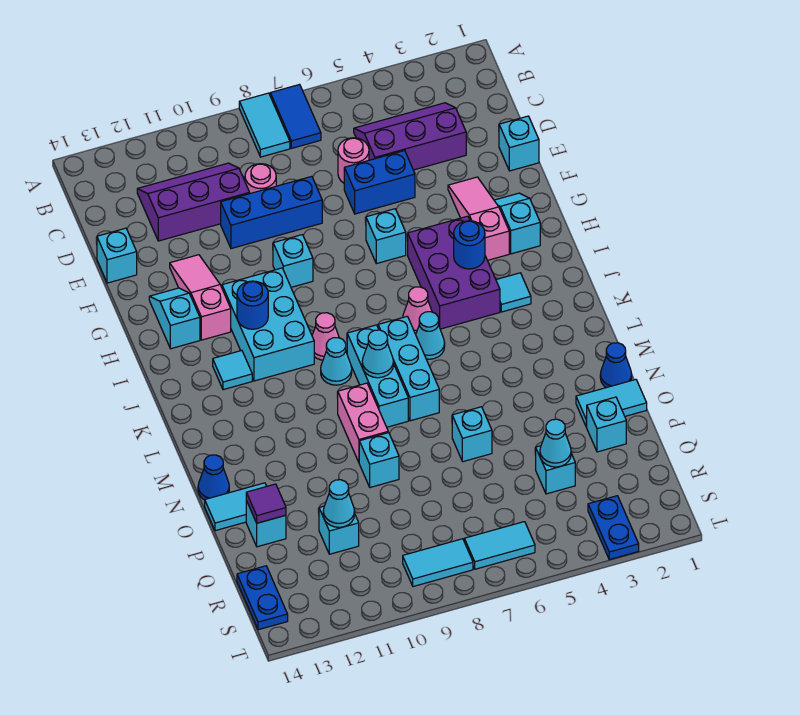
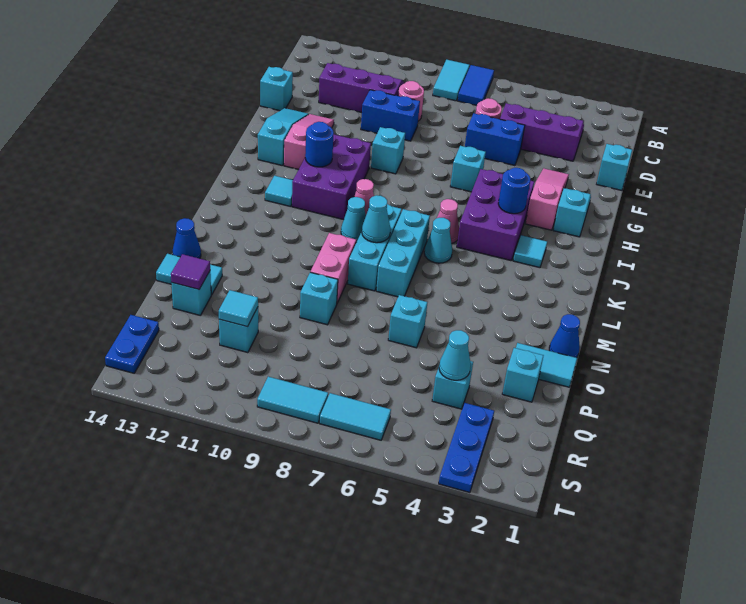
blue 1x3 brick [221,176,322,249] -> blue 1x2 brick [361,90,420,141]
cyan 1x2 slope [149,288,200,349] -> cyan 1x3 slope [258,108,309,166]
cyan 2x3 brick [222,268,314,381] -> purple 2x3 brick [292,134,371,220]
cyan 1x1 cone [323,480,355,527] -> cyan 1x1 tile [219,290,258,327]
blue 1x2 plate [588,496,639,560] -> blue 1x3 plate [439,403,494,493]

